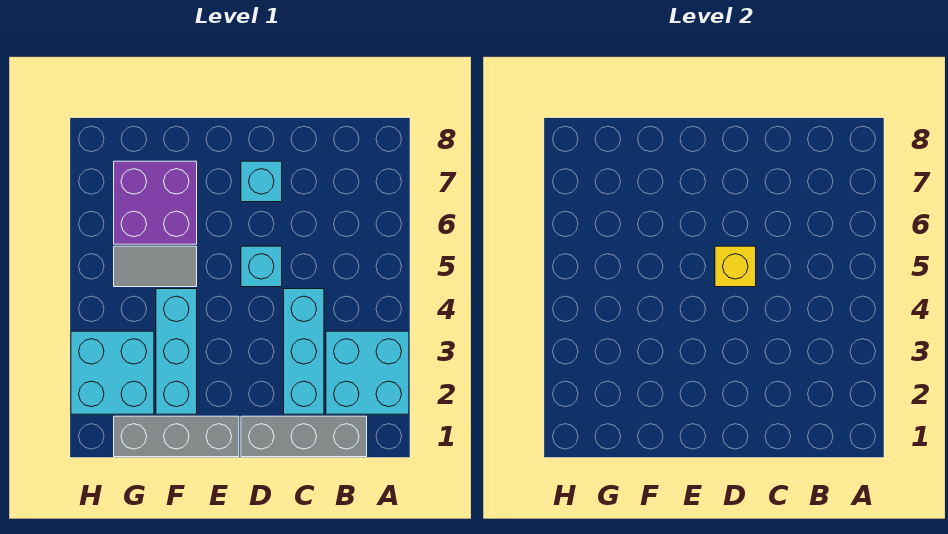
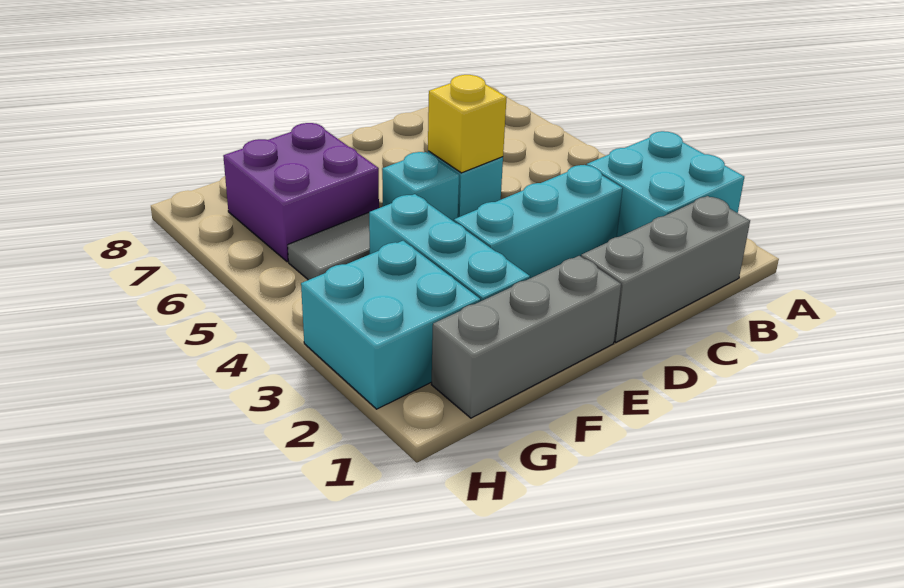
cyan 1x3 brick [284,289,324,414] -> cyan 1x3 brick turned to [454,165,623,278]
cyan 1x1 brick [241,161,282,202] -> cyan 1x1 brick moved to [382,152,459,221]

